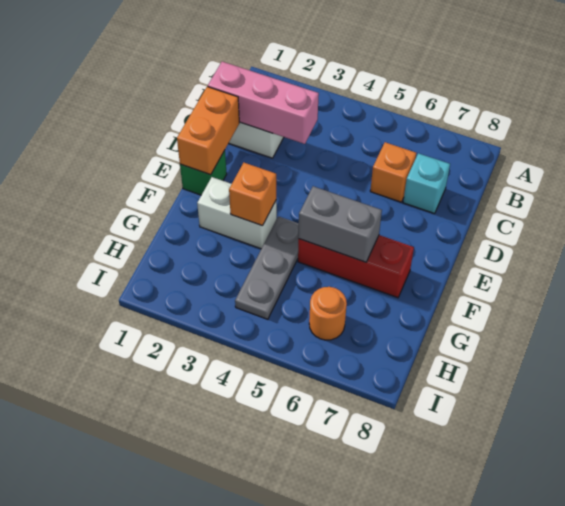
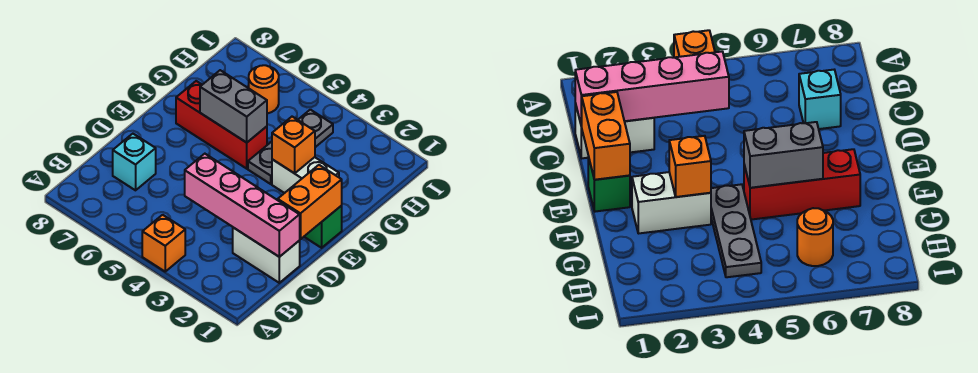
pink 1x3 brick [208,62,319,144] -> pink 1x4 brick [185,154,300,257]
orange 1x1 brick [370,142,416,202] -> orange 1x1 brick moved to [142,215,185,271]

